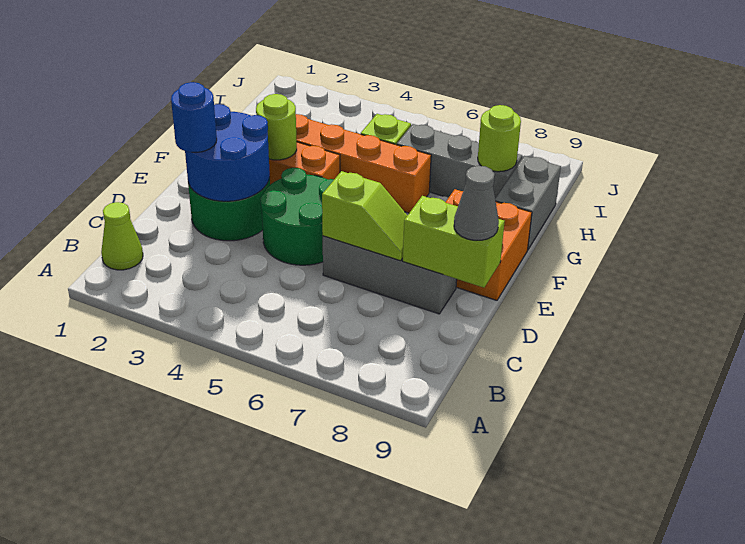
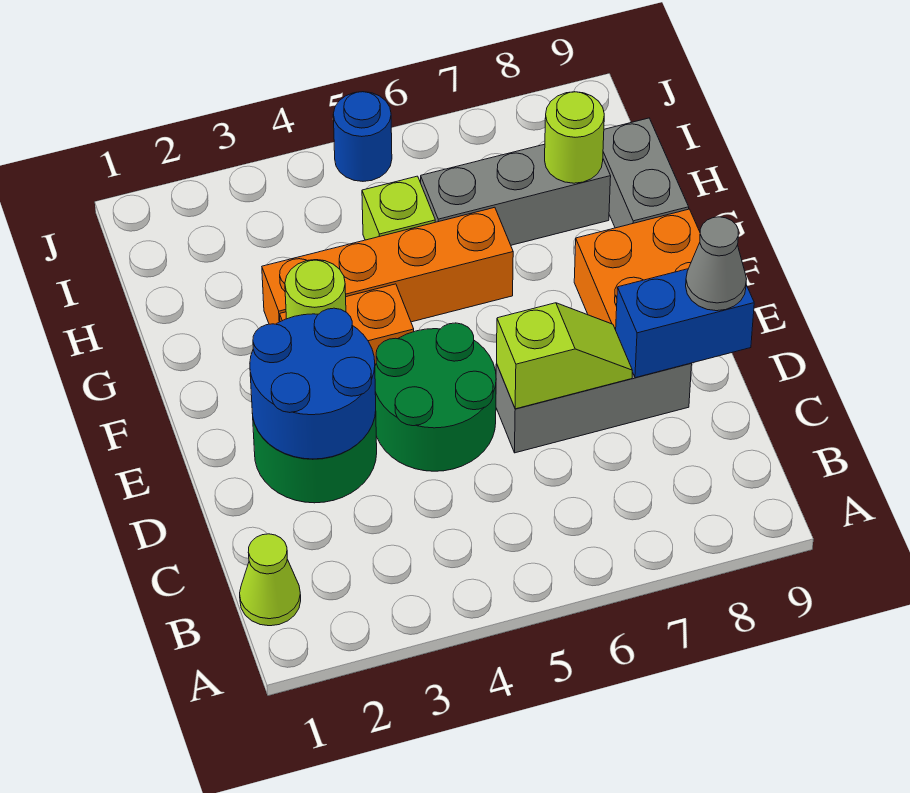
blue 1x1 round brick [171,82,217,152] -> blue 1x1 round brick moved to [333,92,392,181]
lime 1x2 brick [403,196,505,288] -> blue 1x2 brick [616,269,754,378]

